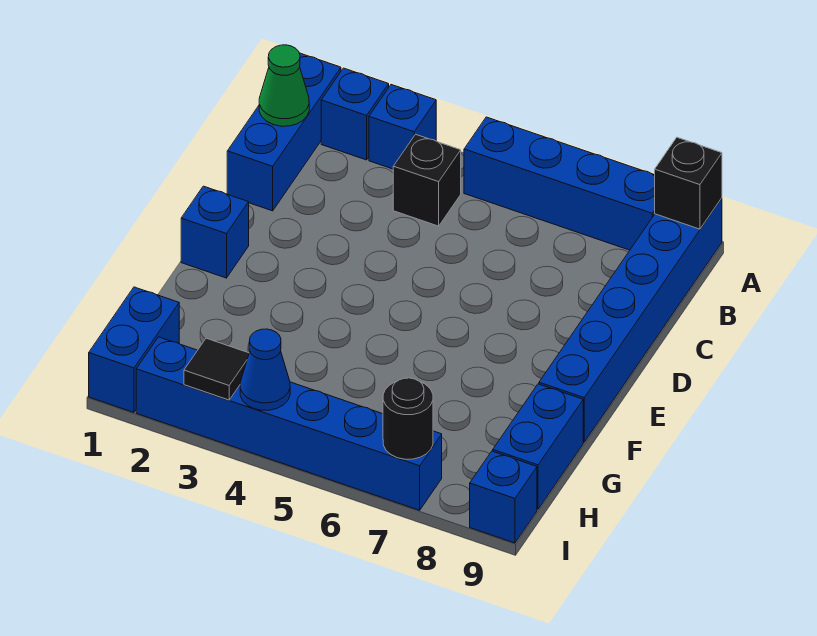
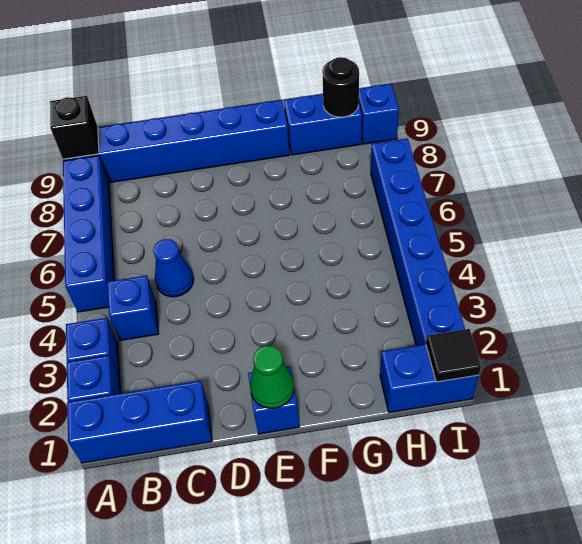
green 1x1 cone [259,45,309,126] -> green 1x1 cone moved to [250,346,294,408]
black 1x1 brick [393,134,461,226] -> blue 1x1 brick [107,276,158,340]
black 1x1 tile [184,338,249,400] -> black 1x1 tile moved to [426,329,481,382]
blue 1x1 cone [240,329,290,410] -> blue 1x1 cone moved to [153,239,194,297]
black 1x1 round brick [383,378,433,459] -> black 1x1 round brick moved to [322,57,359,117]

